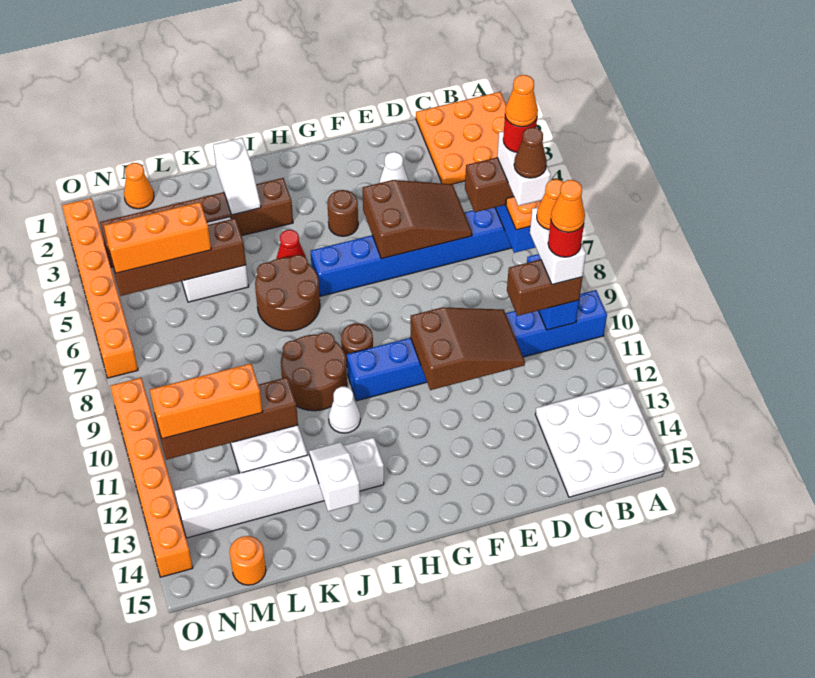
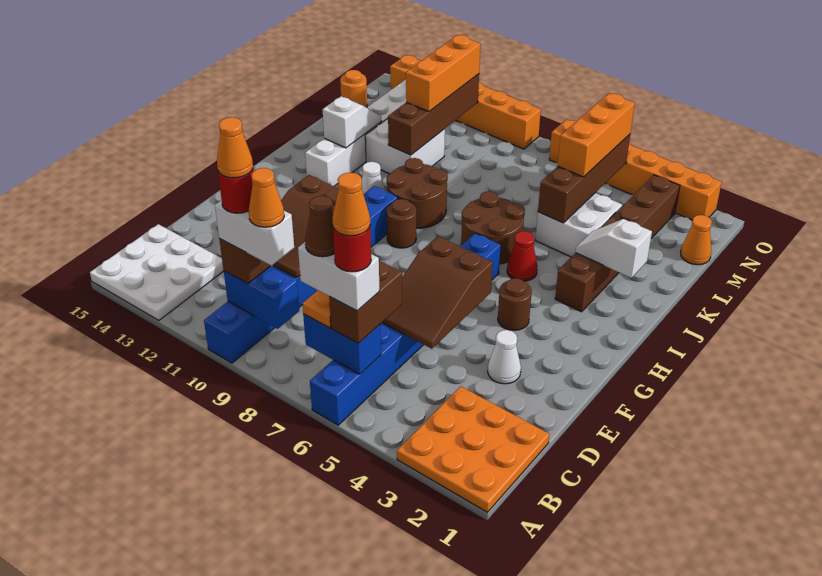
white 1x2 slope [309,442,360,511] -> white 1x2 slope turned to [323,96,381,148]

